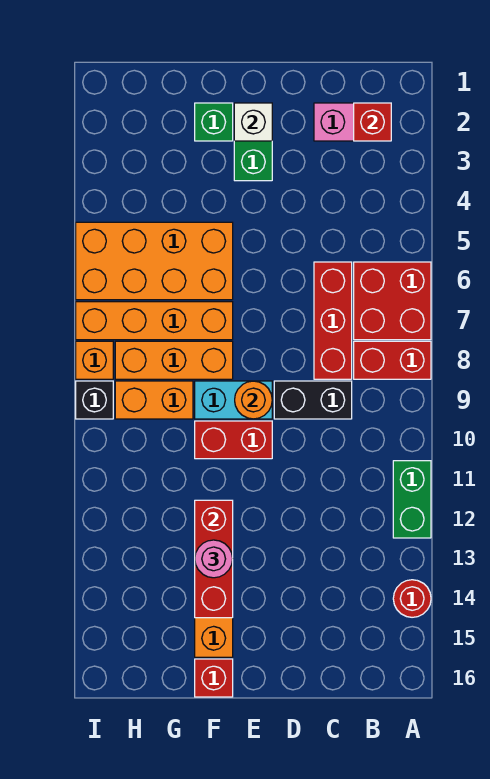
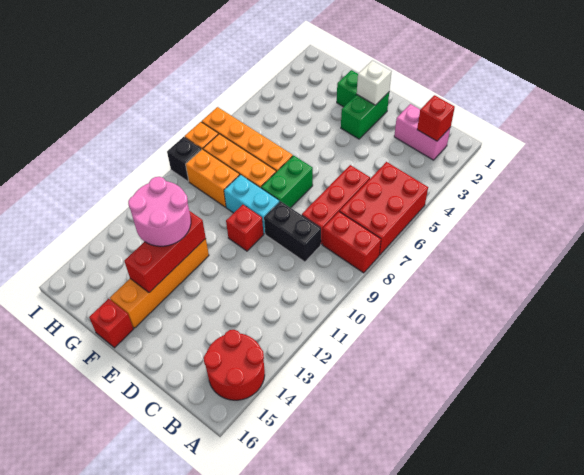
red 2x2 brick [354,262,431,340] -> red 2x3 brick [340,162,428,255]
green 1x2 brick [393,461,431,538] -> green 1x2 brick moved to [261,155,313,208]
red 1x1 round brick [393,580,431,617] -> red 2x2 round brick [204,330,265,400]
orange 1x1 round brick [235,381,272,419] -> none
red 1x2 brick [195,421,272,459] -> red 1x1 brick [226,205,264,251]
orange 2x4 brick [76,222,233,300] -> none
pink 1x1 round brick [195,540,233,578] -> pink 2x2 round brick [128,177,191,246]

